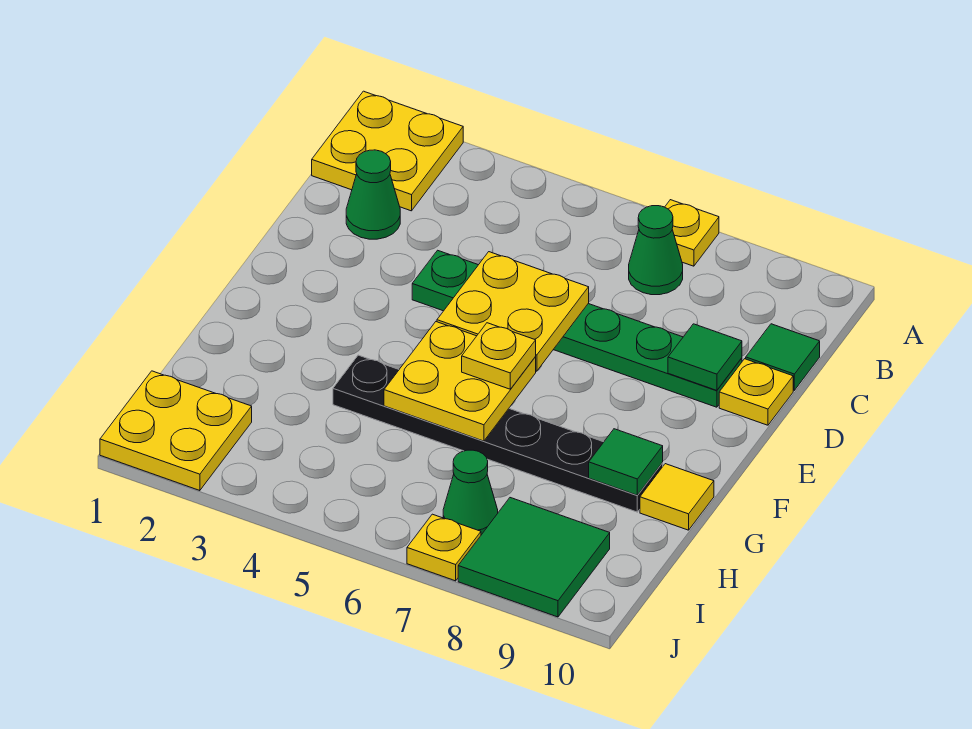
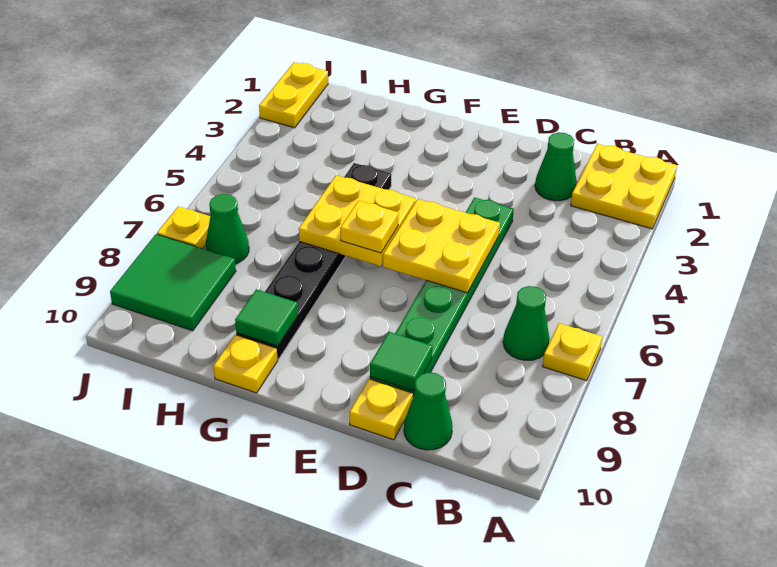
green 1x1 tile [746,324,820,390] -> green 1x1 cone [404,372,453,450]
yellow 1x1 tile [640,464,714,530] -> yellow 1x1 plate [213,335,278,393]
yellow 2x2 plate [100,371,252,491] -> yellow 1x2 plate [259,62,328,128]

